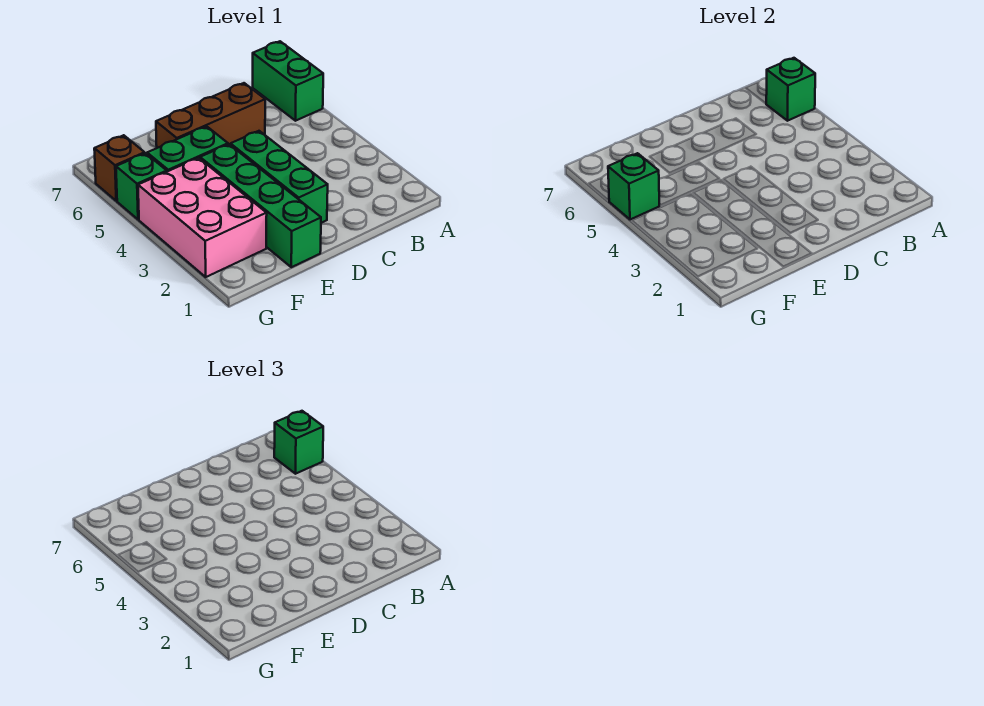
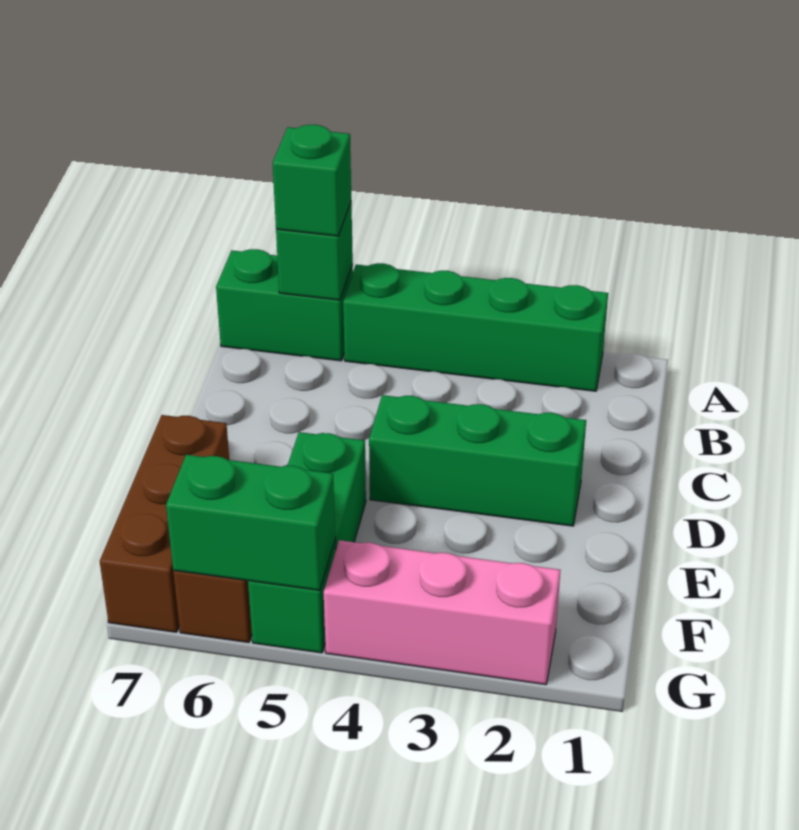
brown 1x3 brick [156,83,265,148] -> brown 1x3 brick moved to [100,415,229,632]
green 1x4 brick [200,144,321,267] -> green 1x4 brick moved to [343,263,608,391]
pink 2x3 brick [138,158,267,277] -> pink 1x3 brick [324,540,560,685]
green 1x1 brick [608,153,659,220] -> green 1x2 brick [166,455,335,590]

